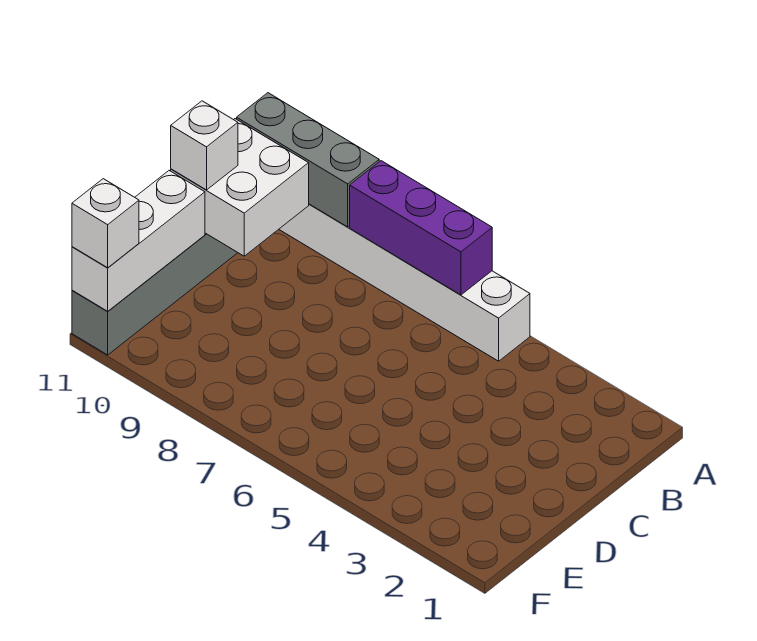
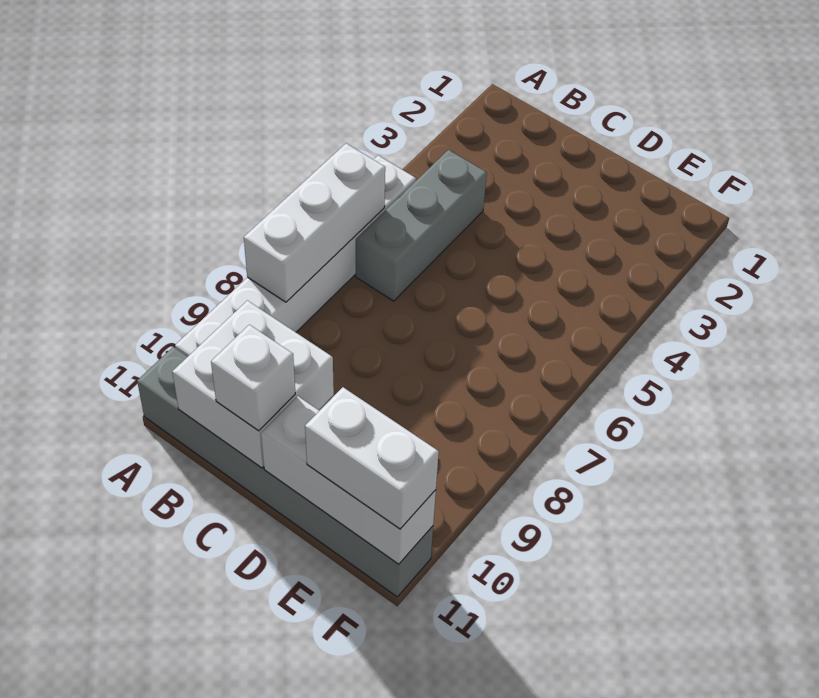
purple 1x3 brick [350,161,492,295] -> white 1x3 brick [244,144,385,302]
grey 1x3 brick [237,93,379,227] -> grey 1x3 brick moved to [356,150,487,301]
white 1x1 brick [72,179,139,268] -> white 1x2 brick [305,387,439,529]

